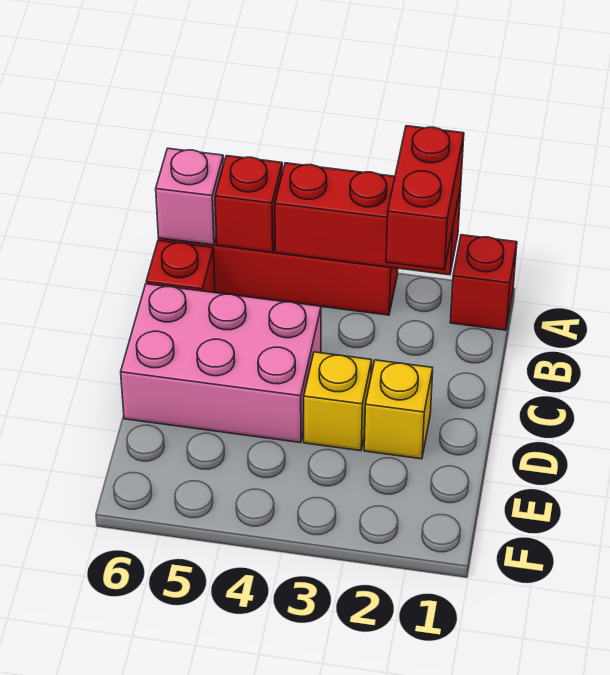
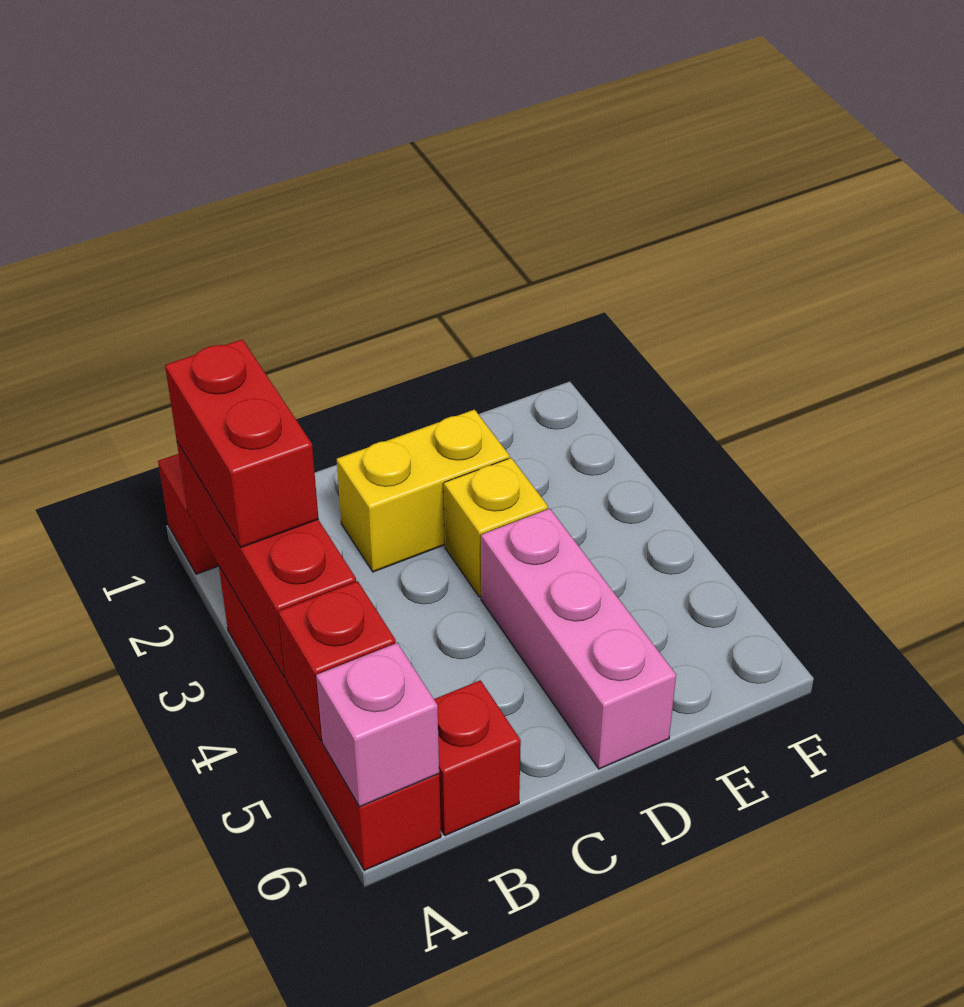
red 1x2 brick [386,126,464,270] -> red 1x2 brick turned to [165,339,318,547]
pink 2x3 brick [121,284,321,443] -> pink 1x3 brick [481,509,676,769]
yellow 1x1 brick [364,360,433,459] -> yellow 1x2 brick [337,410,510,572]

